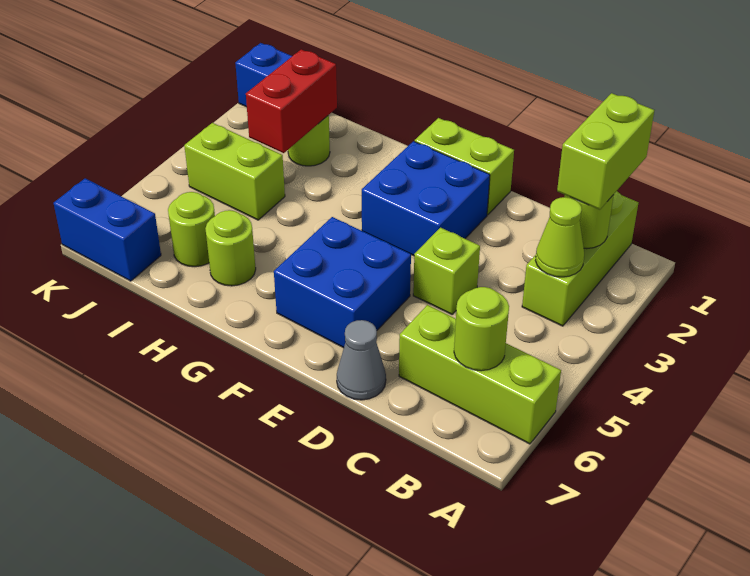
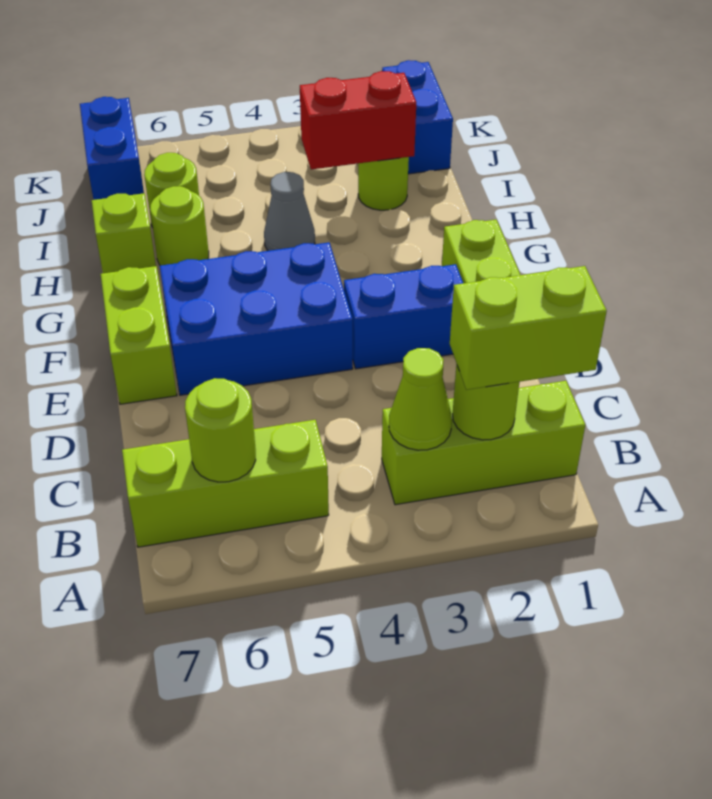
lime 1x3 brick [399,305,561,444] -> lime 1x3 brick turned to [122,420,329,547]
lime 1x1 brick [413,228,480,314] -> lime 1x1 brick moved to [92,193,156,273]
grey 1x1 cone [337,320,386,400] -> grey 1x1 cone moved to [264,172,315,251]
blue 2x2 brick [362,141,490,256] -> blue 1x2 brick [344,264,463,369]
blue 2x2 brick [274,217,411,348] -> blue 2x3 brick [160,243,353,395]
lime 1x2 brick [184,123,285,220] -> lime 1x2 brick moved to [101,266,177,404]

